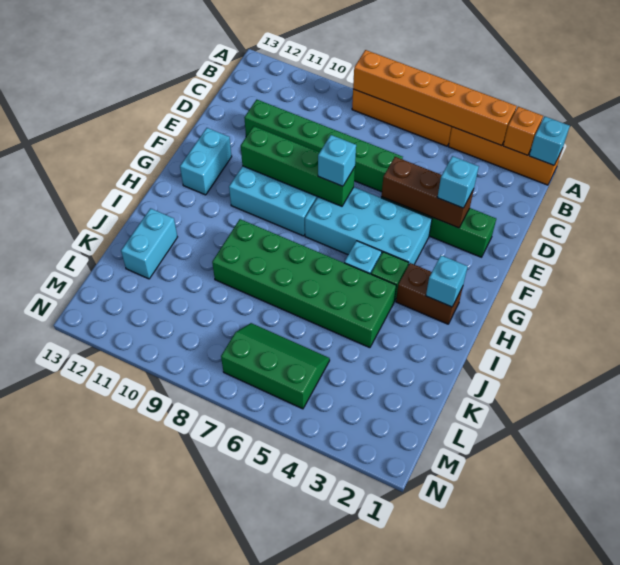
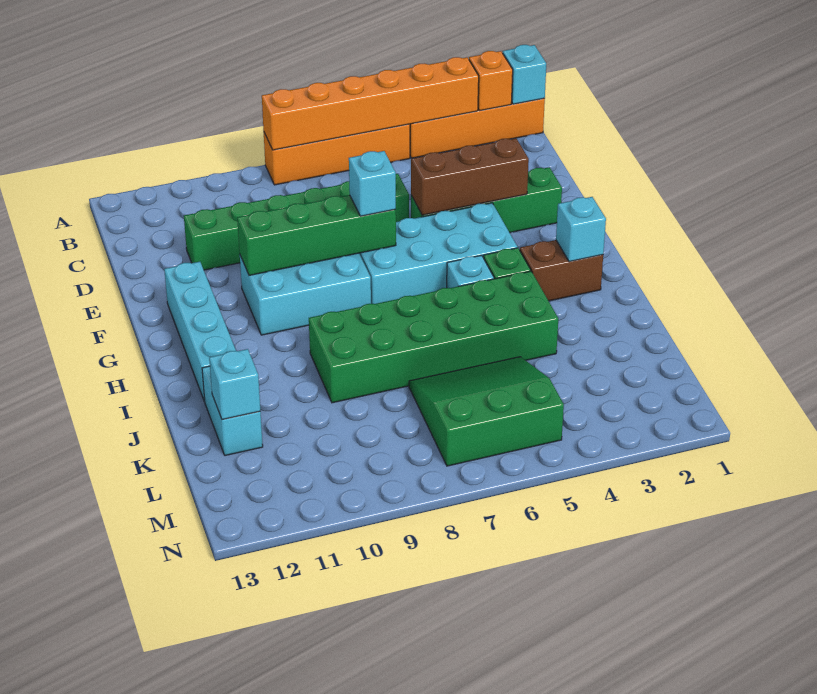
cyan 1x1 brick [437,156,479,208] -> cyan 1x1 brick moved to [209,349,260,420]
cyan 1x2 brick [180,128,232,195] -> cyan 1x4 brick [164,262,236,402]
green 2x3 slope [221,323,330,409] -> green 3x3 slope [409,357,564,466]

